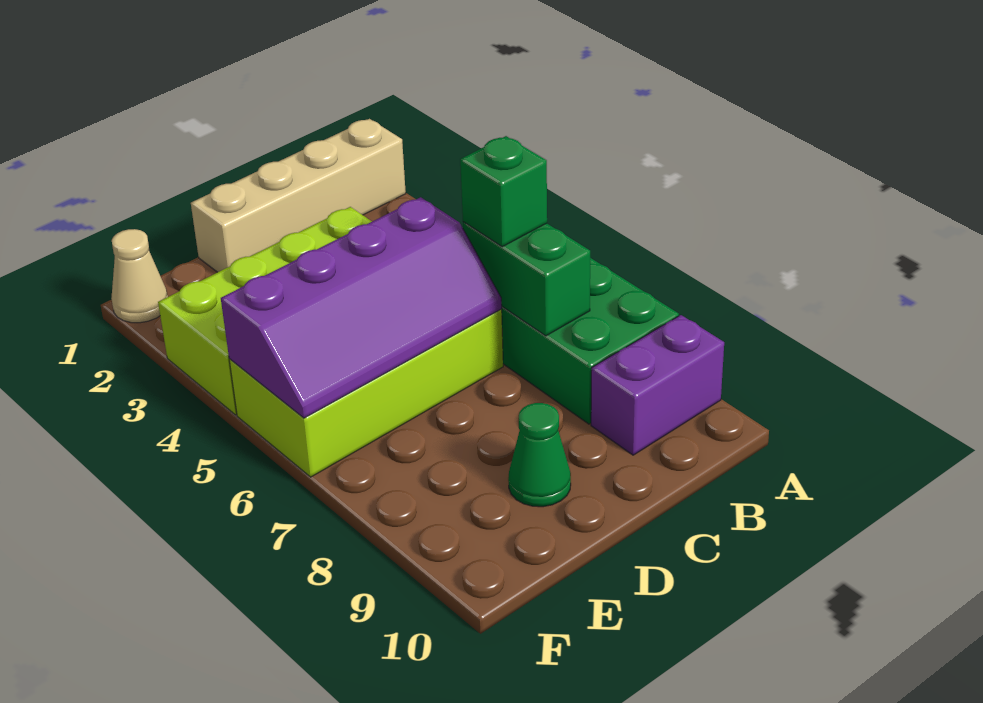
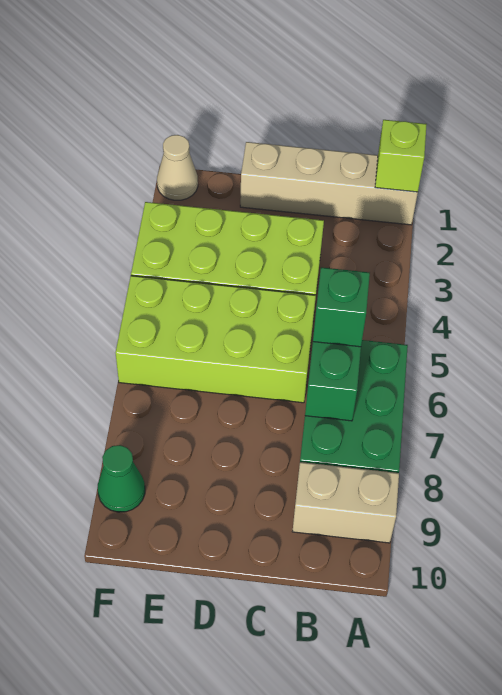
none -> lime 1x1 brick [375,120,427,192]
purple 1x2 brick [591,315,724,455] -> tan 1x2 brick [292,462,399,543]
purple 2x4 slope [221,197,502,418] -> none
green 1x1 cone [508,403,571,507] -> green 1x1 cone moved to [98,445,145,512]

